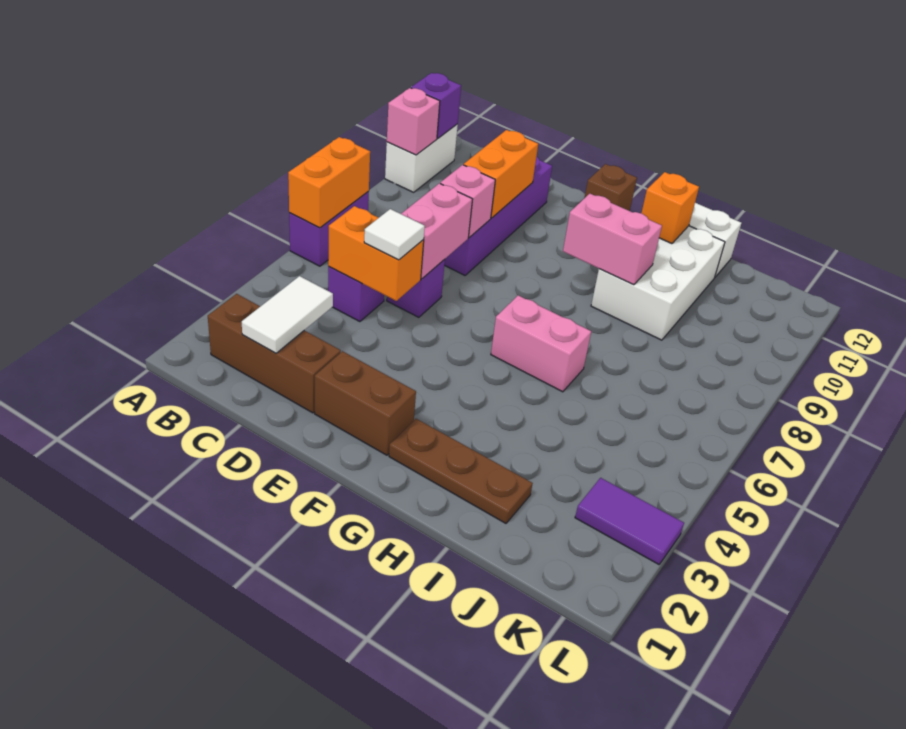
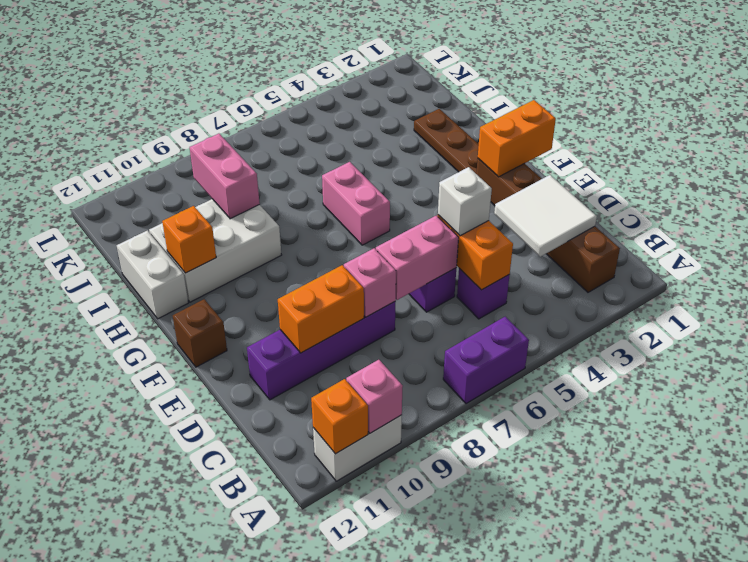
orange 1x2 brick [288,137,370,228] -> orange 1x2 brick moved to [478,100,556,177]
purple 1x1 brick [411,73,461,139] -> orange 1x1 brick [311,379,368,454]
white 1x2 tile [242,276,333,353] -> white 2x2 tile [494,175,597,257]
white 1x1 tile [364,209,425,260] -> white 1x1 brick [438,167,492,236]
pink 1x2 brick [563,194,662,285] -> pink 1x2 brick moved to [190,134,260,219]
purple 1x2 tile [575,478,684,564] -> none

